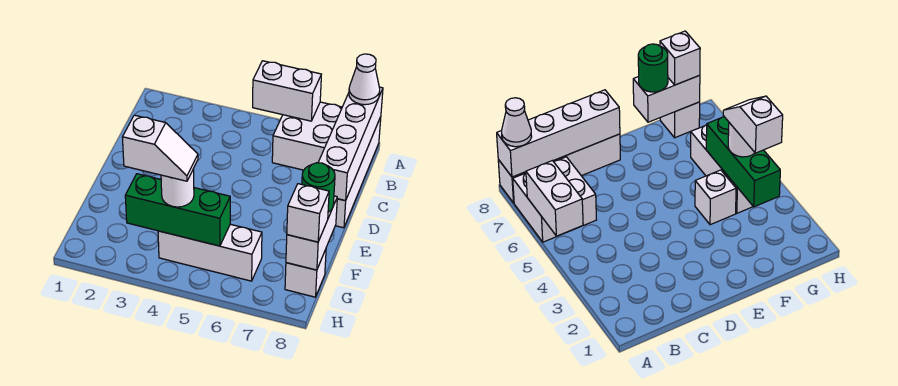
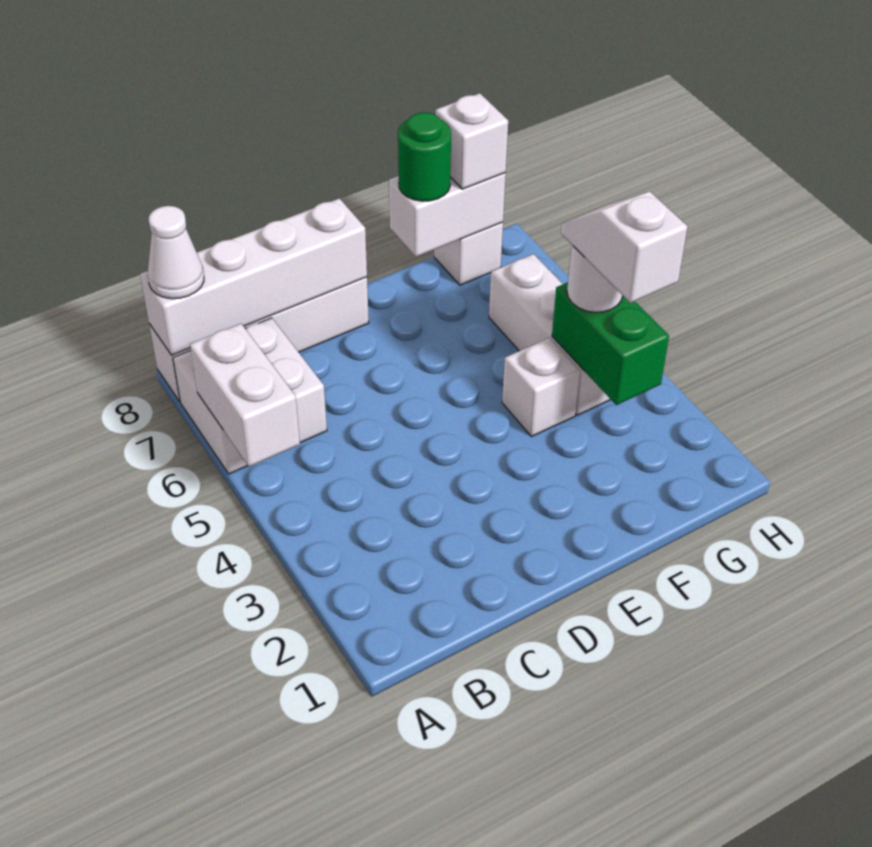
green 1x3 brick [125,174,230,246] -> green 1x2 brick [552,282,669,405]

